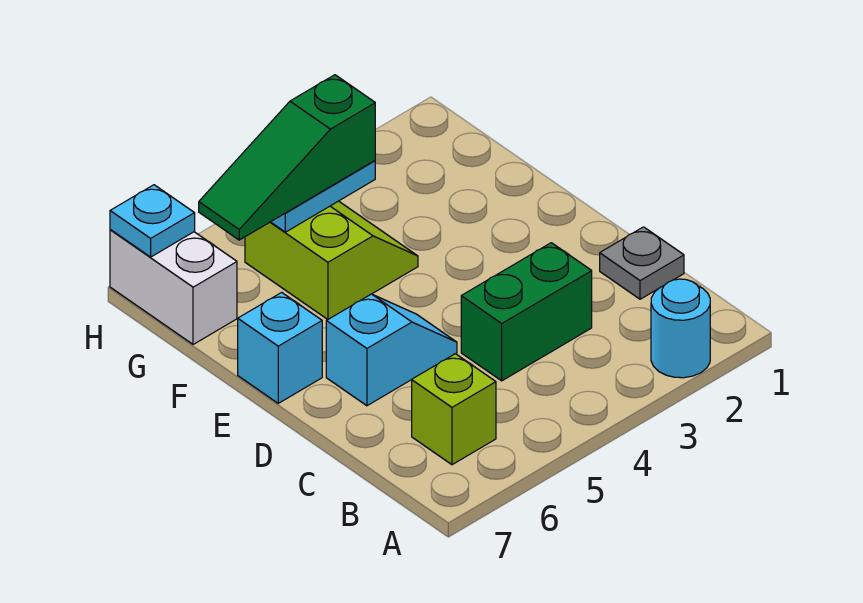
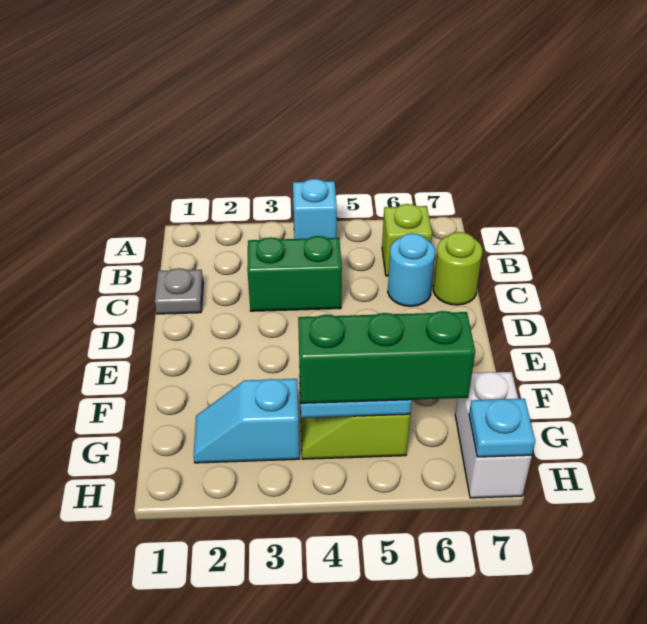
cyan 1x1 round brick [651,279,710,378] -> cyan 1x1 round brick moved to [388,233,435,306]
none -> lime 1x1 round brick [433,232,482,305]
cyan 1x2 slope [326,294,457,406] -> cyan 1x2 slope moved to [194,379,300,463]
cyan 1x1 brick [238,292,322,403] -> cyan 1x1 brick moved to [293,179,337,239]
green 1x3 slope [199,75,375,240] -> green 1x3 brick [298,311,475,403]

